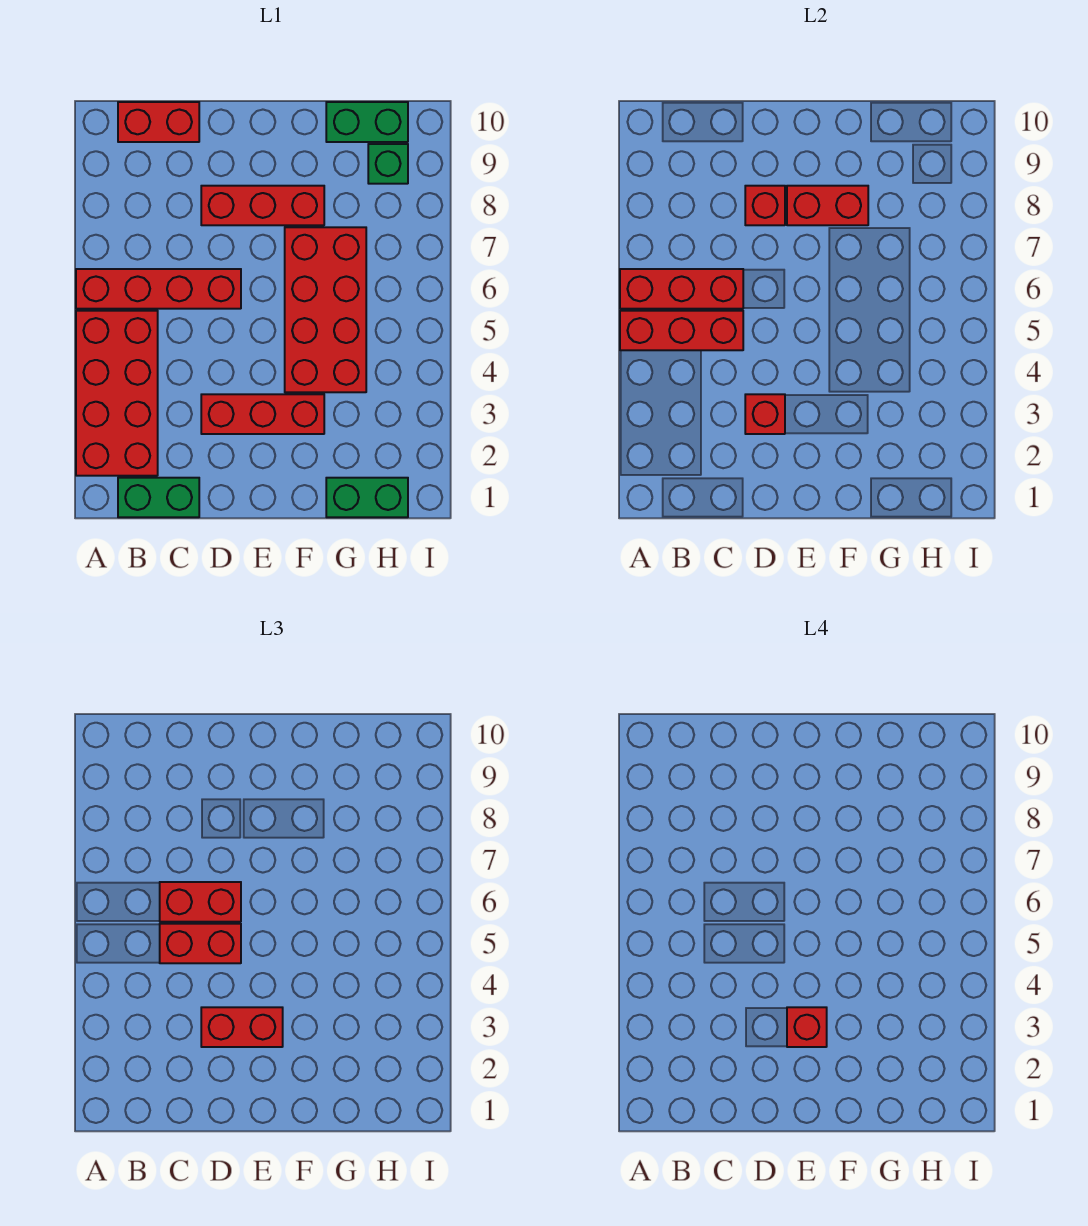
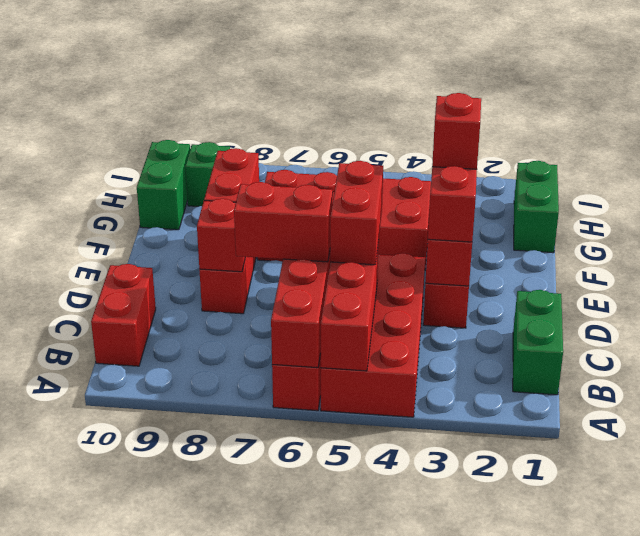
red 2x4 brick [76,311,158,476] -> red 2x4 brick turned to [321,253,425,417]
red 1x2 brick [160,882,241,922] -> red 1x2 brick turned to [234,182,333,262]

